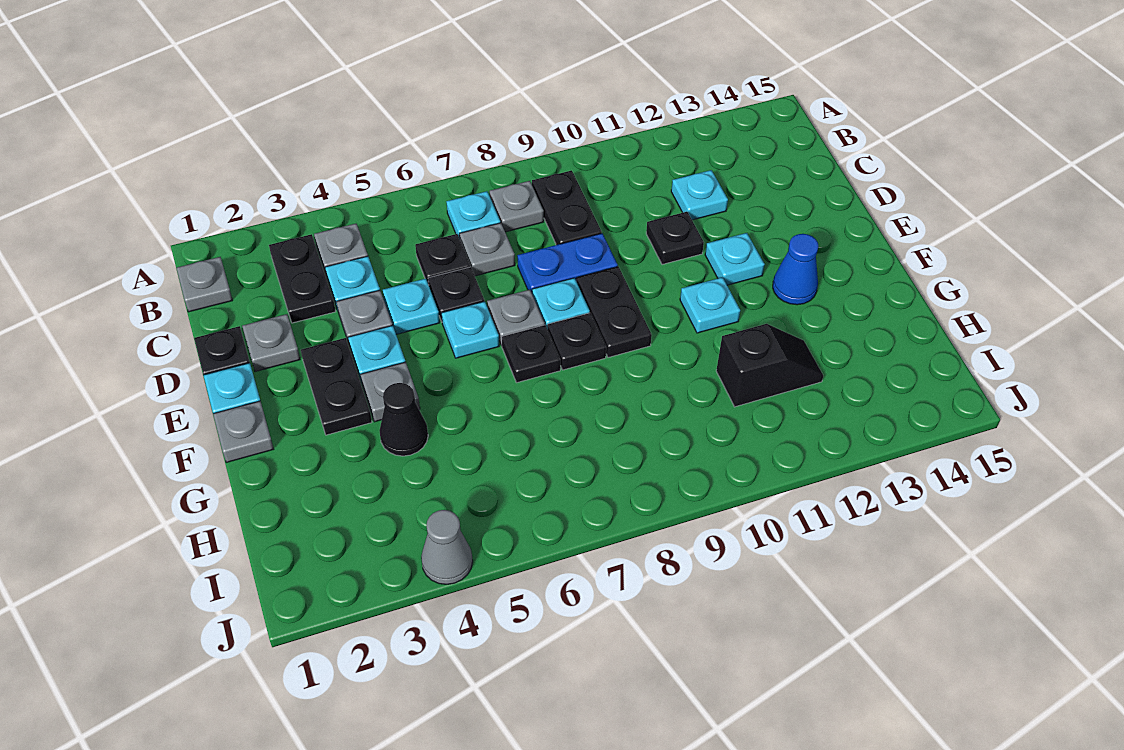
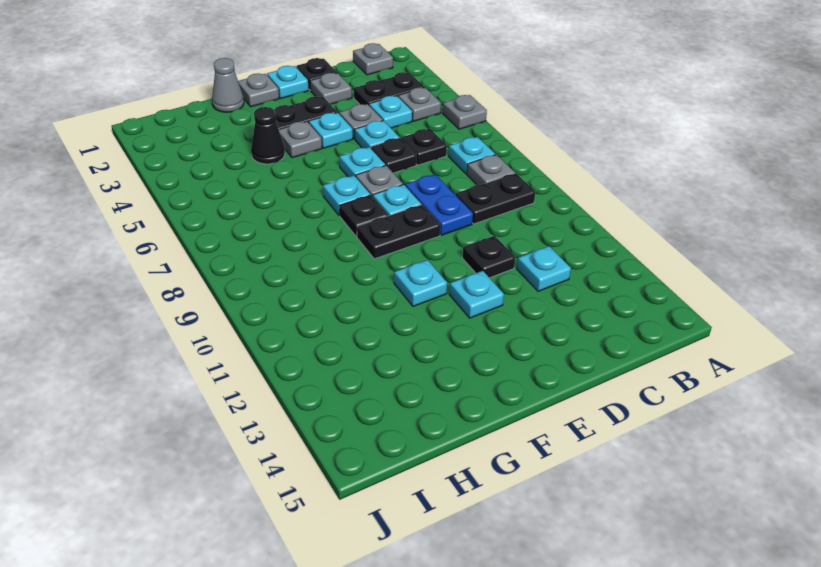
grey 1x1 plate [460,223,515,276] -> grey 1x1 plate moved to [443,95,487,129]
black 1x1 plate [502,325,560,383] -> cyan 1x1 plate [323,176,370,216]
blue 1x1 cone [773,234,818,305] -> none
black 1x2 slope [716,324,823,407] -> none
grey 1x1 cone [421,510,473,584] -> grey 1x1 cone moved to [212,58,244,112]

